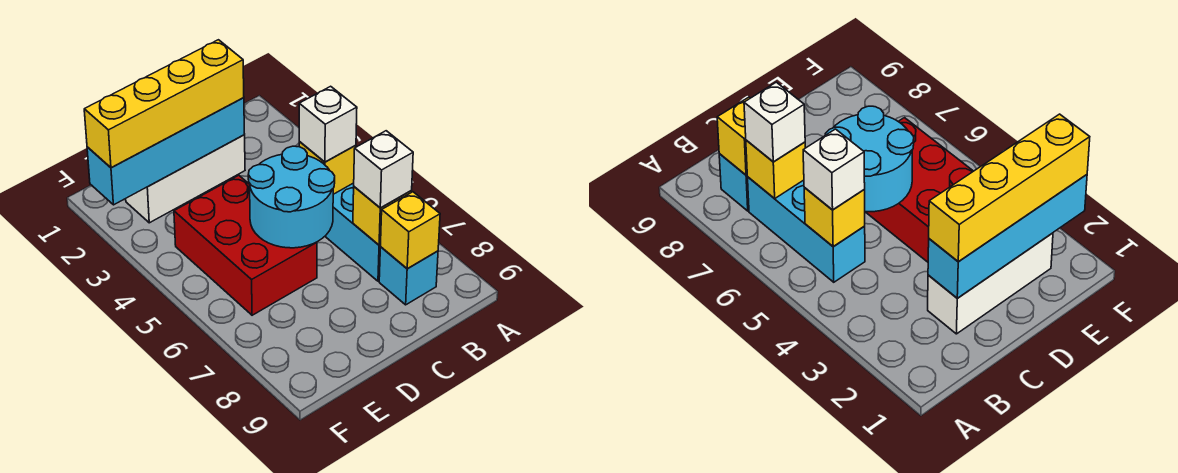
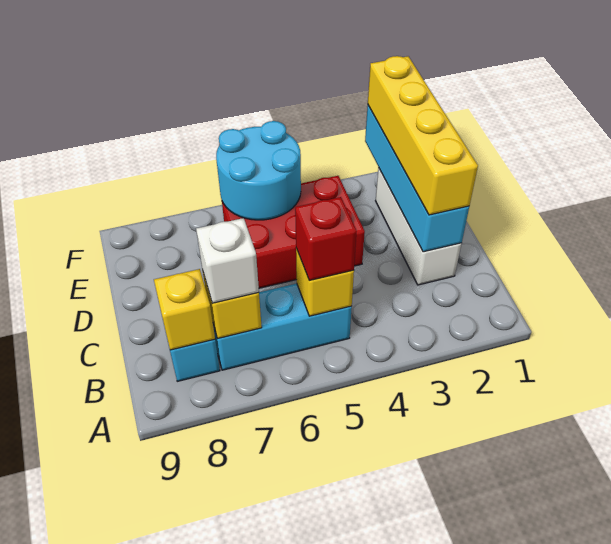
white 1x1 brick [299,86,357,162] -> red 1x1 brick [295,197,357,281]
cyan 2x2 round brick [248,146,335,248] -> cyan 2x2 round brick moved to [216,121,301,220]

